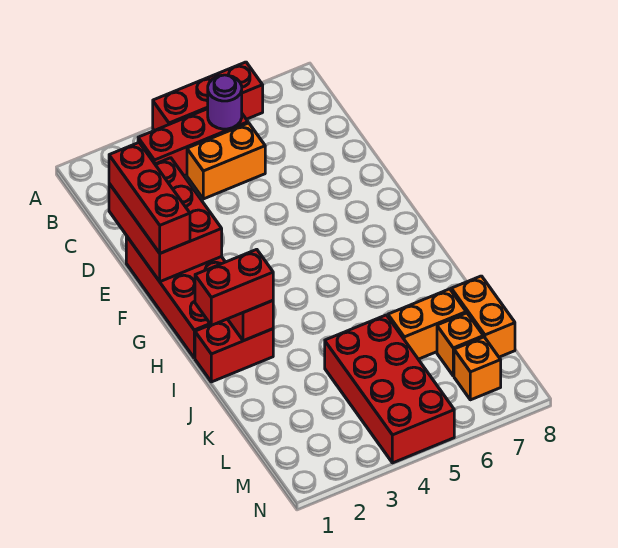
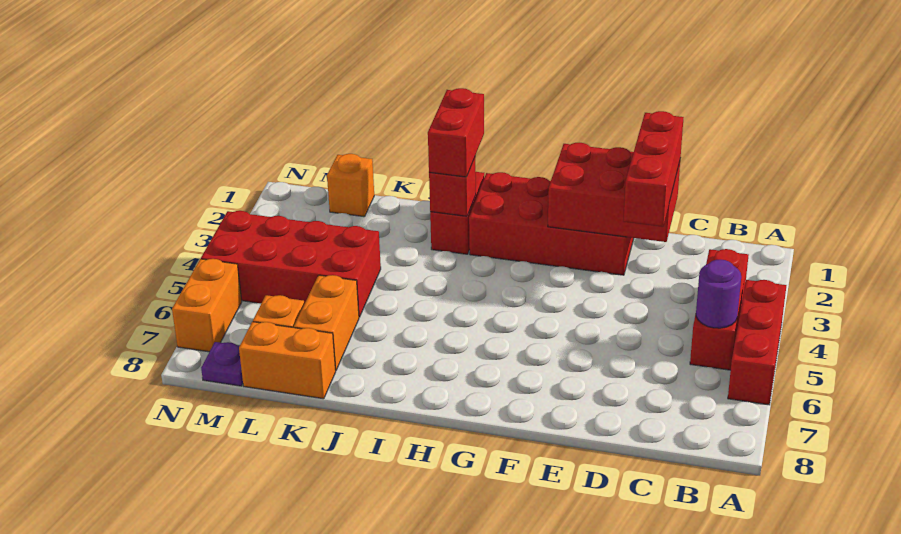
orange 1x2 brick [187,123,265,199] -> orange 1x2 brick moved to [172,259,242,352]
red 1x3 brick [109,143,190,253] -> red 1x3 brick turned to [623,111,684,227]
orange 1x1 brick [454,337,501,400] -> orange 1x1 brick moved to [327,154,374,217]
none -> purple 1x1 plate [201,342,243,386]

